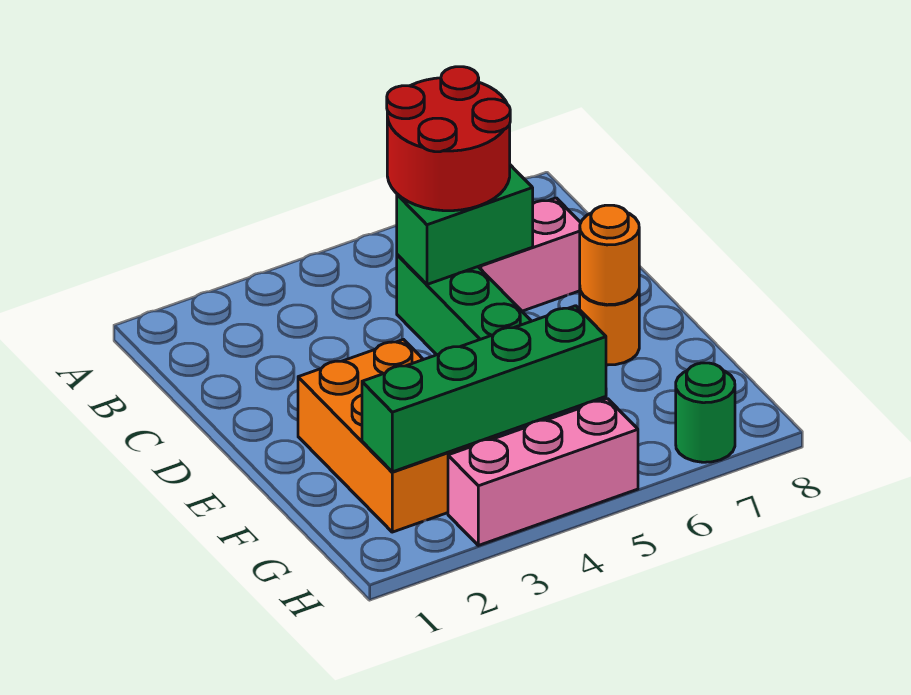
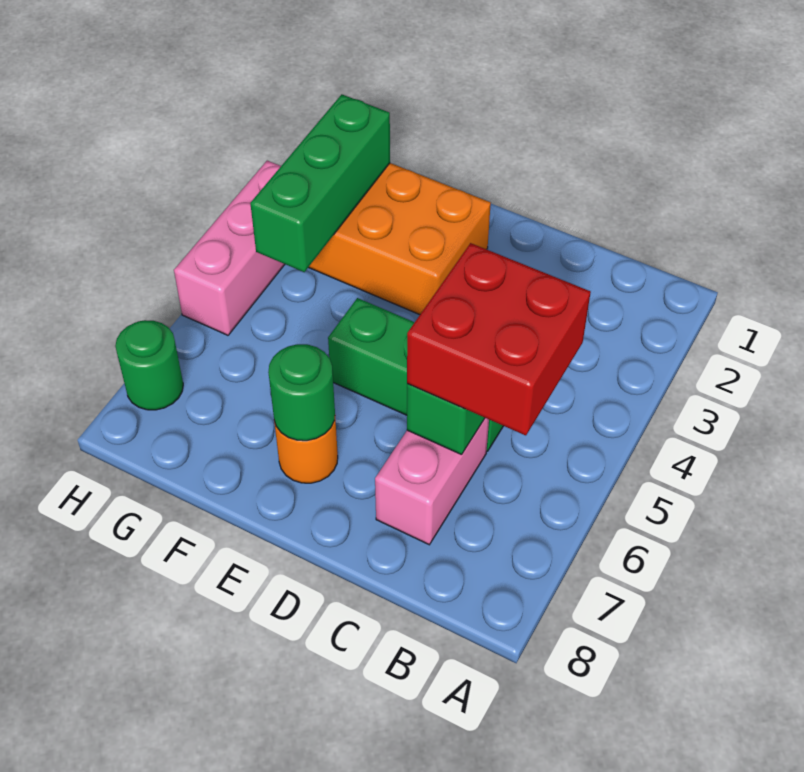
red 2x2 round brick [387,67,510,211] -> red 2x2 brick [407,243,591,435]
orange 1x1 round brick [580,205,639,305] -> green 1x1 round brick [268,344,335,441]
green 1x4 brick [362,306,606,472] -> green 1x3 brick [250,94,390,272]

